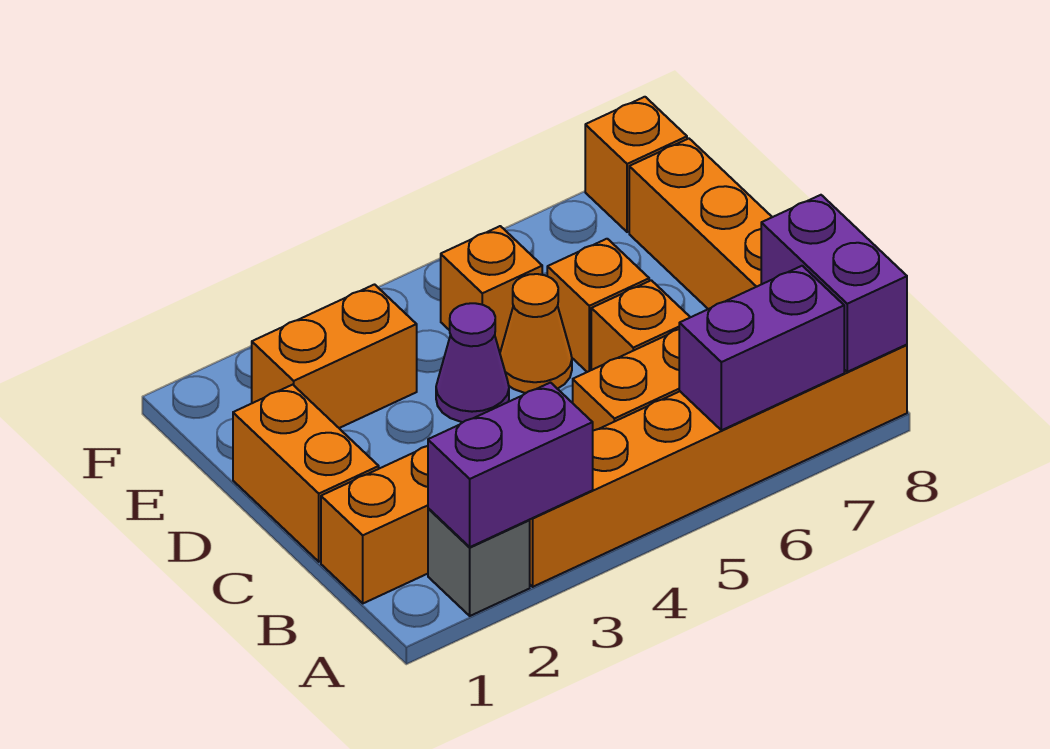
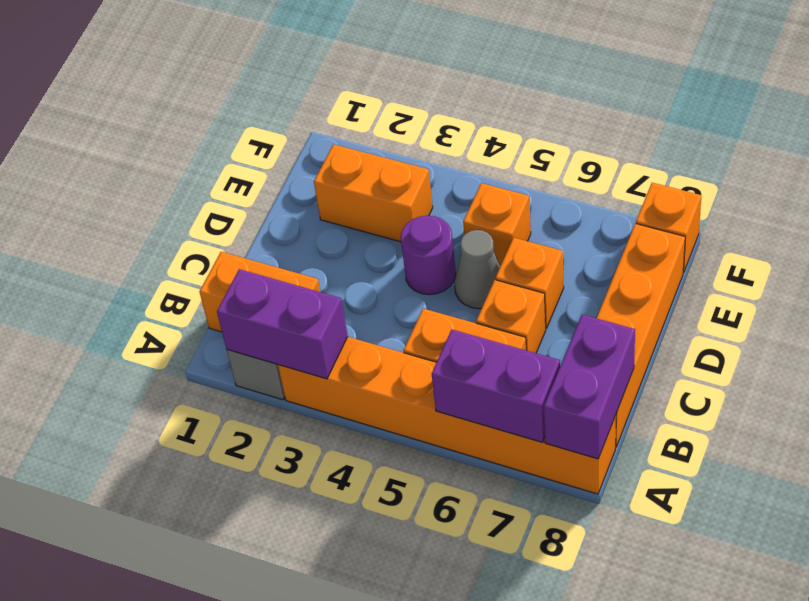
orange 1x2 brick [233,385,379,562] -> none
purple 1x1 cone [436,303,509,422] -> purple 1x1 round brick [401,216,456,295]
orange 1x1 cone [500,274,572,393] -> grey 1x1 cone [454,230,500,309]

